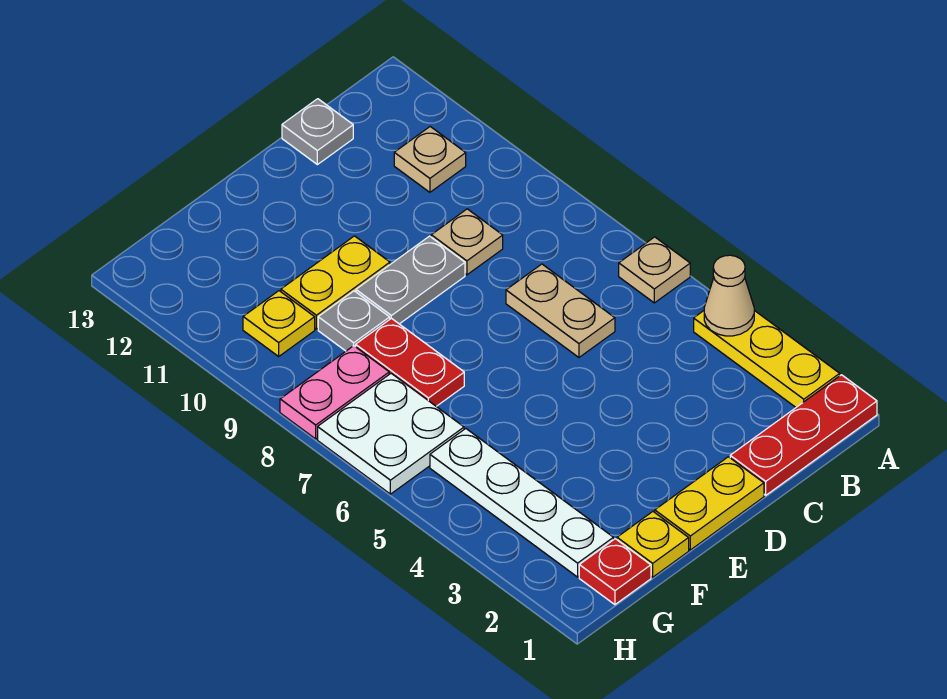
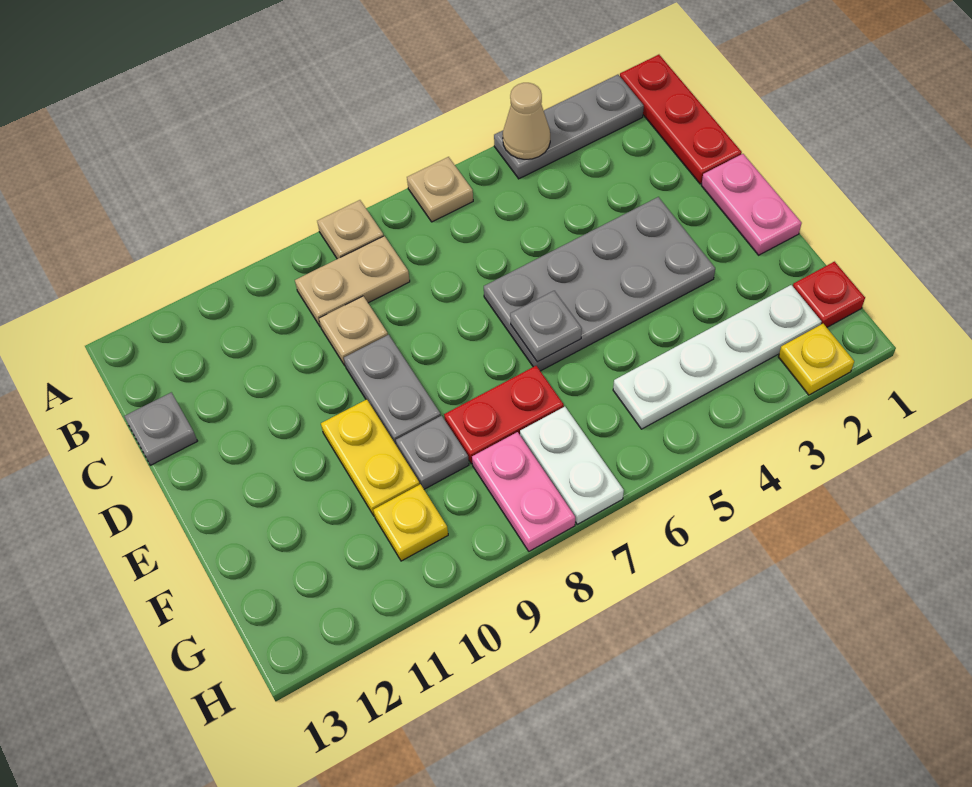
yellow 1x3 plate [694,310,840,407] -> grey 1x3 plate [494,75,644,179]
tan 1x1 plate [394,127,466,192] -> tan 1x1 plate moved to [317,200,384,259]
tan 1x2 plate [506,264,615,357] -> tan 1x2 plate moved to [295,236,410,327]
yellow 1x2 plate [655,457,764,550] -> pink 1x2 plate [701,154,802,255]
none -> grey 2x4 plate [484,197,715,371]
none -> grey 1x1 plate [510,291,582,362]
yellow 1x1 plate [617,512,689,577] -> yellow 1x1 plate moved to [778,324,854,395]
white 2x2 plate [318,373,464,494] -> white 1x2 plate [520,407,624,524]

